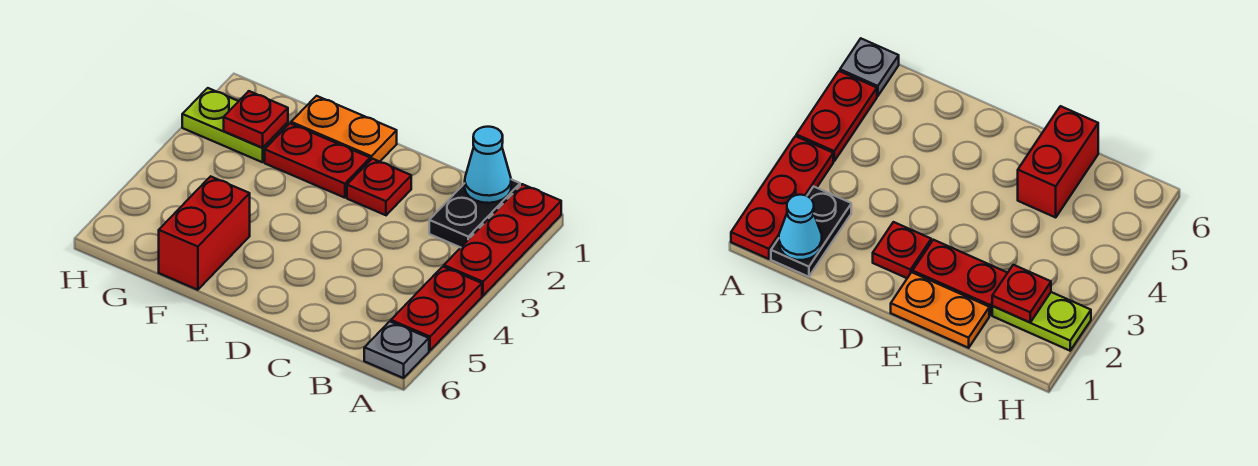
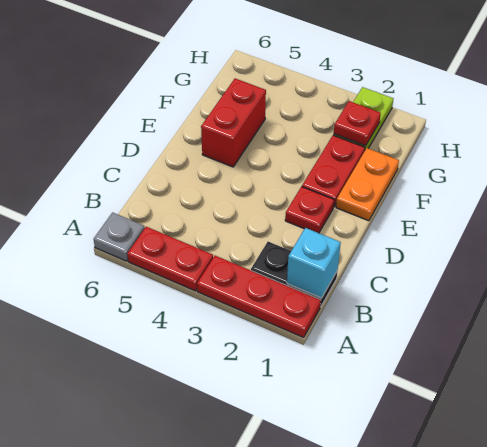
cyan 1x1 cone [465,127,511,203] -> cyan 1x1 brick [287,228,341,298]
red 1x2 brick [159,176,250,290] -> red 1x2 brick turned to [201,79,266,167]

